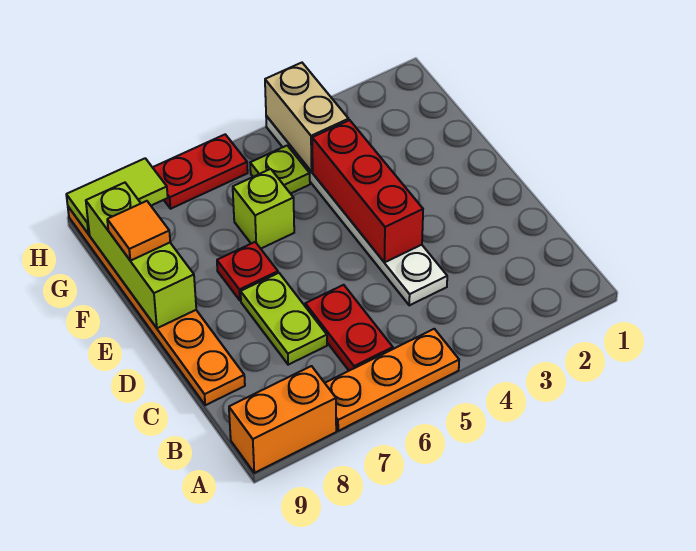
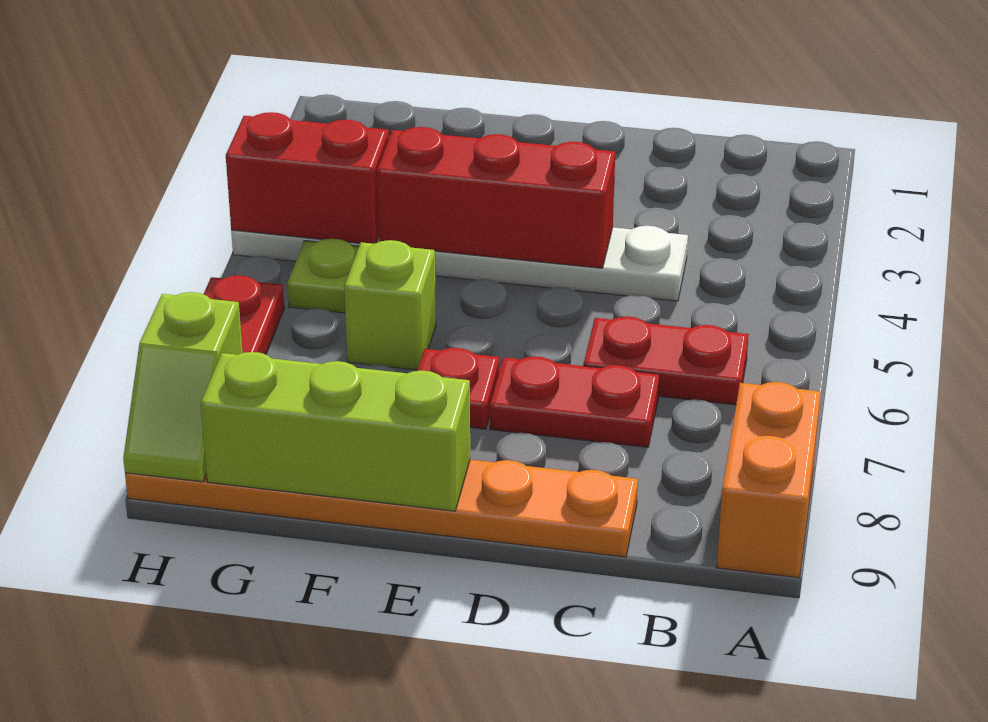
orange 1x3 plate [325,329,459,431] -> none
lime 1x2 plate [241,273,327,365] -> red 1x2 plate [490,356,659,447]
orange 1x1 tile [107,201,170,261] -> none
tan 1x2 brick [265,63,349,172] -> red 1x2 brick [226,112,389,244]
lime 1x2 tile [66,158,168,234] -> lime 1x2 slope [123,292,242,482]

